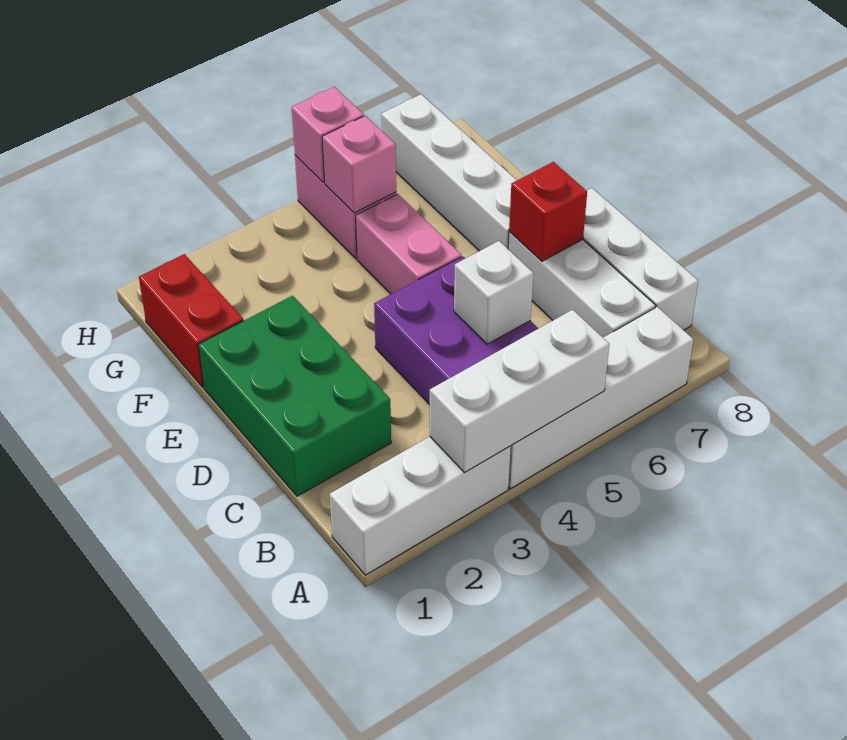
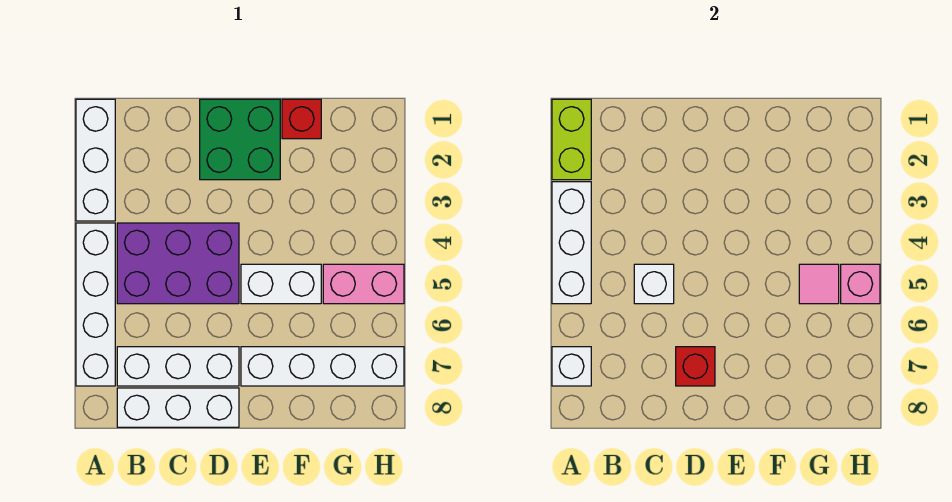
none -> lime 1x2 brick [552,99,591,180]
none -> white 1x1 brick [552,347,591,386]
green 2x3 brick [198,296,391,496] -> green 2x2 brick [200,99,280,180]
pink 1x2 brick [356,194,461,294] -> white 1x2 brick [241,264,321,304]
red 1x2 brick [139,254,244,387] -> red 1x1 brick [282,99,321,139]
pink 1x1 brick [322,116,396,213] -> pink 1x1 tile [799,264,839,304]

